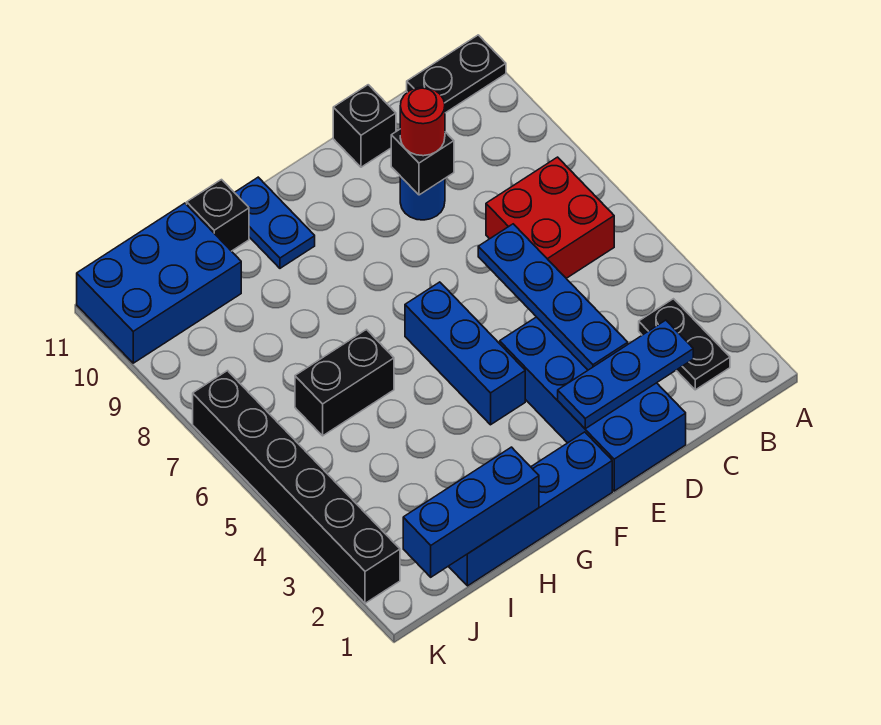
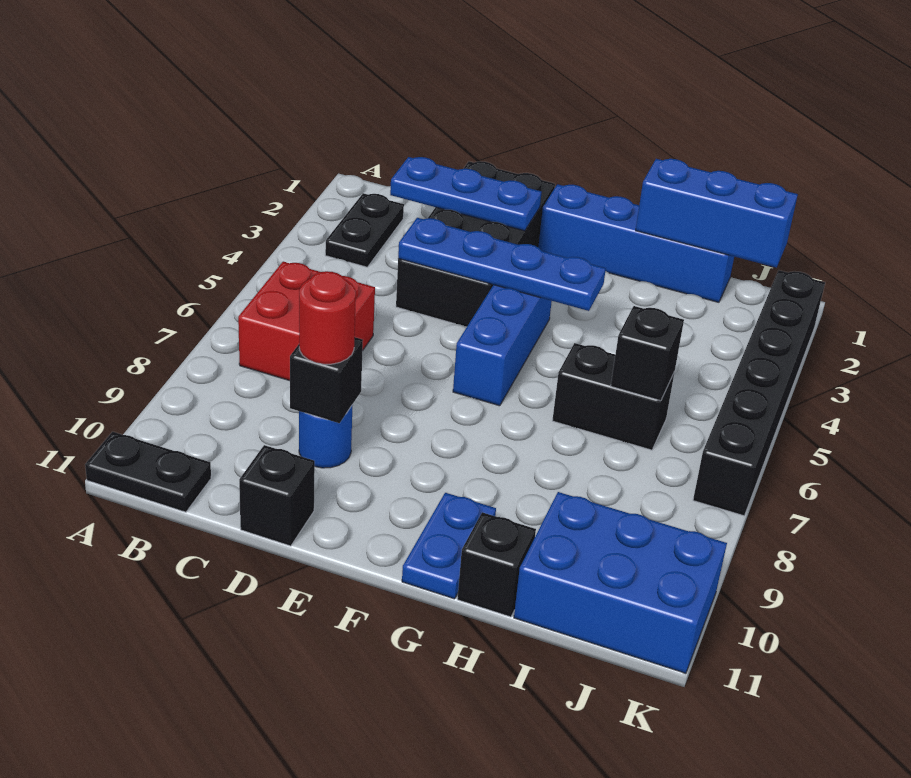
blue 2x4 brick [500,317,686,491] -> black 2x4 brick [396,161,555,327]
blue 1x4 plate [478,224,628,370] -> blue 1x4 plate turned to [398,218,606,311]
none -> black 1x1 brick [611,306,684,401]

